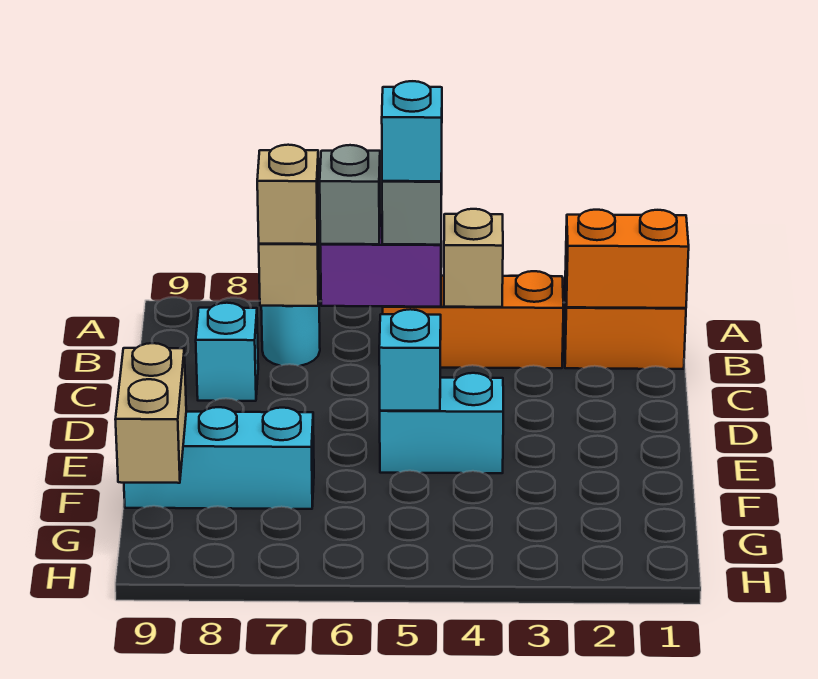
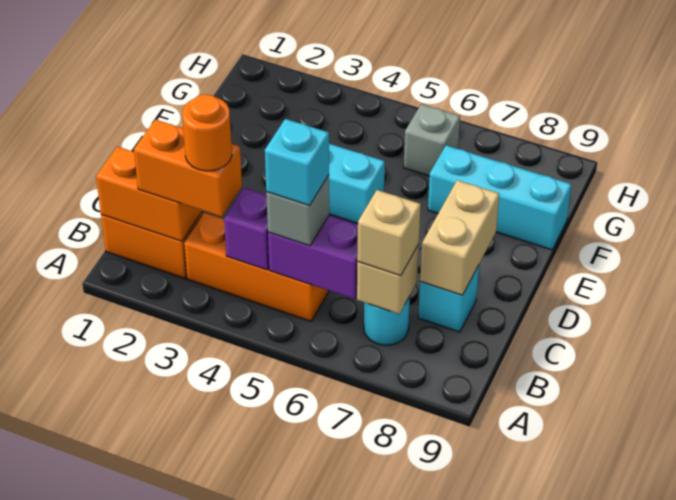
none -> orange 1x2 brick [134,120,242,217]
none -> orange 1x1 round brick [182,94,232,171]
tan 1x1 brick [444,209,503,307] -> purple 1x1 brick [224,188,269,270]
grey 1x1 brick [320,145,380,244] -> grey 1x1 brick moved to [404,104,460,176]
cyan 1x1 brick [379,309,441,411] -> none
tan 1x2 brick [115,343,186,483] -> tan 1x2 brick moved to [420,180,499,295]

